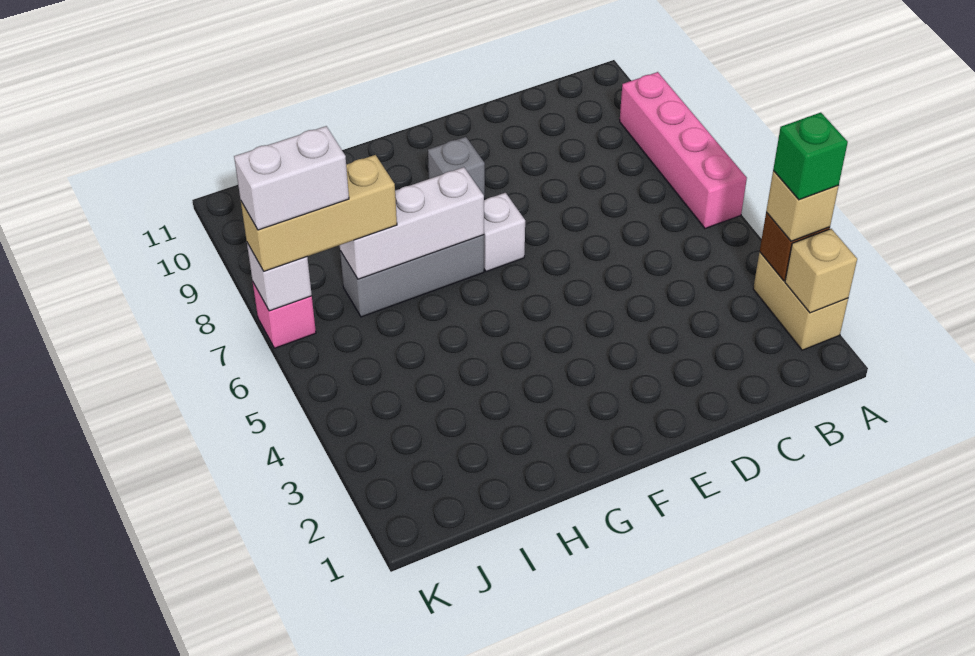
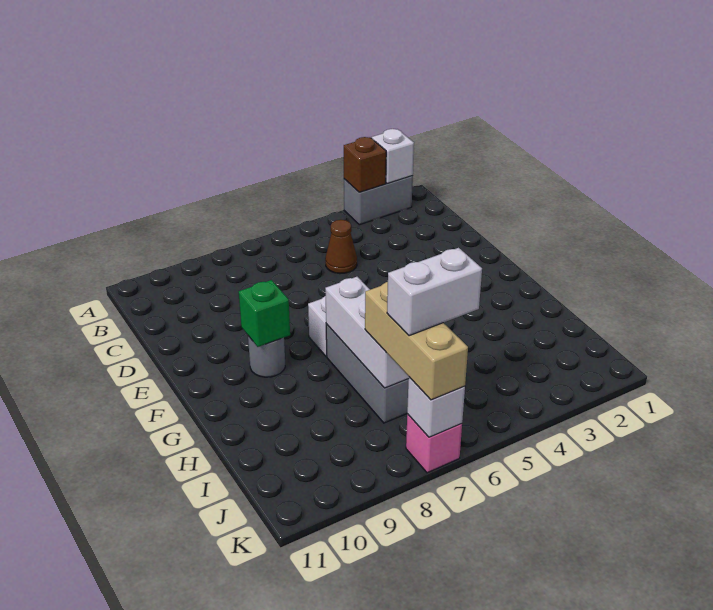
tan 1x2 brick [753,252,848,350] -> grey 1x2 brick [344,176,413,225]
tan 1x1 brick [785,229,857,313] -> white 1x1 brick [371,129,414,184]
tan 1x1 brick [766,171,838,241] -> none
green 1x1 brick [773,113,848,200] -> green 1x1 brick moved to [239,280,290,347]
pink 1x4 brick [620,72,747,229] -> none
none -> brown 1x1 cone [325,220,357,274]
grey 1x1 brick [428,137,485,200] -> grey 1x1 round brick [248,336,285,377]
white 1x2 brick [234,126,349,230] -> white 1x2 brick turned to [387,248,482,336]

